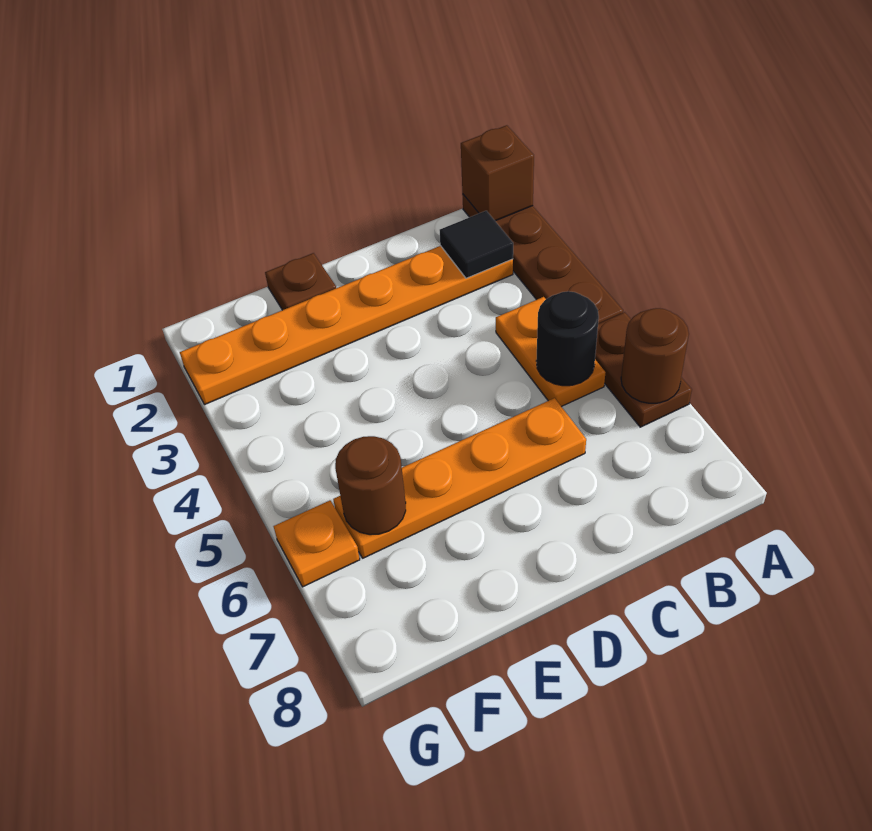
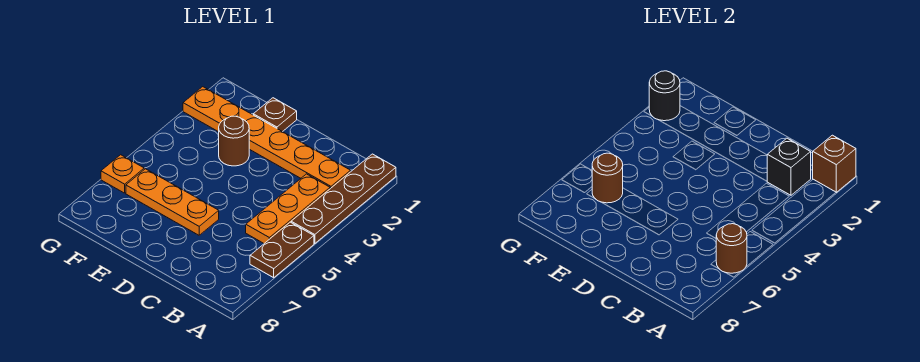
black 1x1 tile [440,211,513,278] -> black 1x1 brick [767,138,811,195]
orange 1x2 plate [496,297,606,407] -> orange 1x3 plate [246,174,330,243]
black 1x1 round brick [536,291,599,386] -> black 1x1 round brick moved to [649,71,680,121]
orange 1x4 plate [333,398,586,558] -> orange 1x3 plate [126,169,219,235]
none -> brown 1x1 round brick [219,116,249,166]

